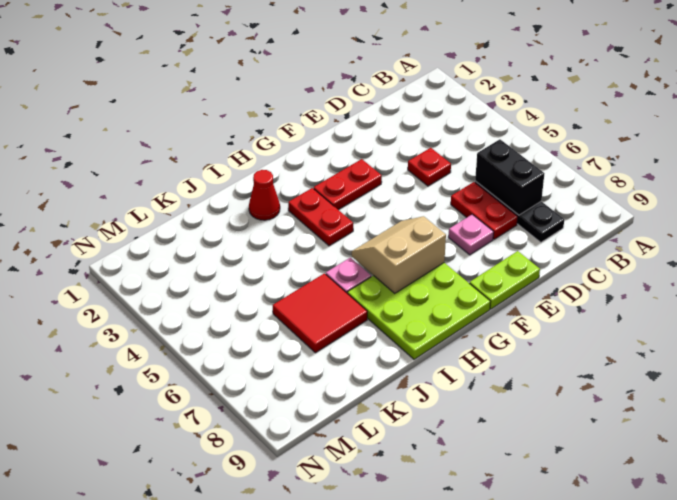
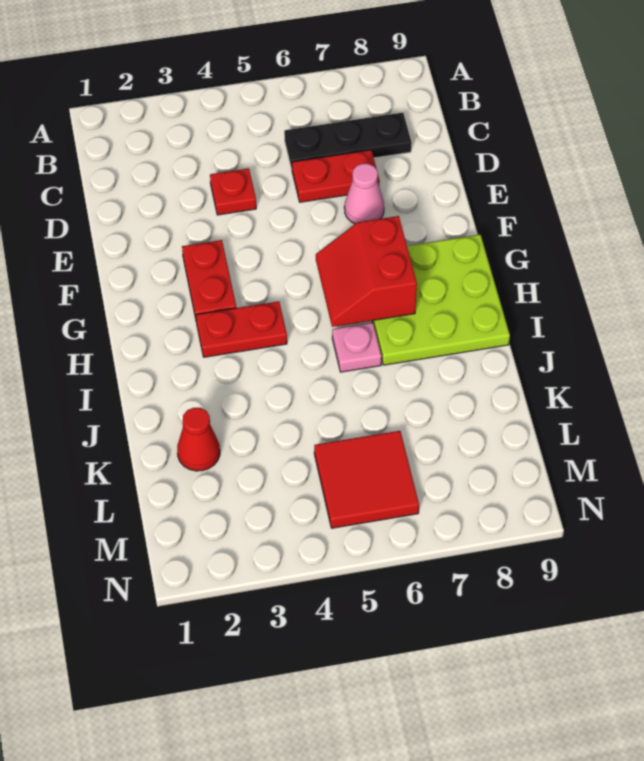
black 1x2 brick [475,139,544,215] -> none
pink 1x1 plate [448,215,494,255] -> pink 1x1 cone [344,164,384,224]
lime 1x2 plate [469,251,540,309] -> none
tan 2x2 slope [352,216,446,293] -> red 2x2 slope [316,216,417,327]
red 1x1 cone [249,170,280,220] -> red 1x1 cone moved to [177,408,220,471]
red 2x2 tile [273,273,367,353] -> red 2x2 tile moved to [314,431,419,528]

